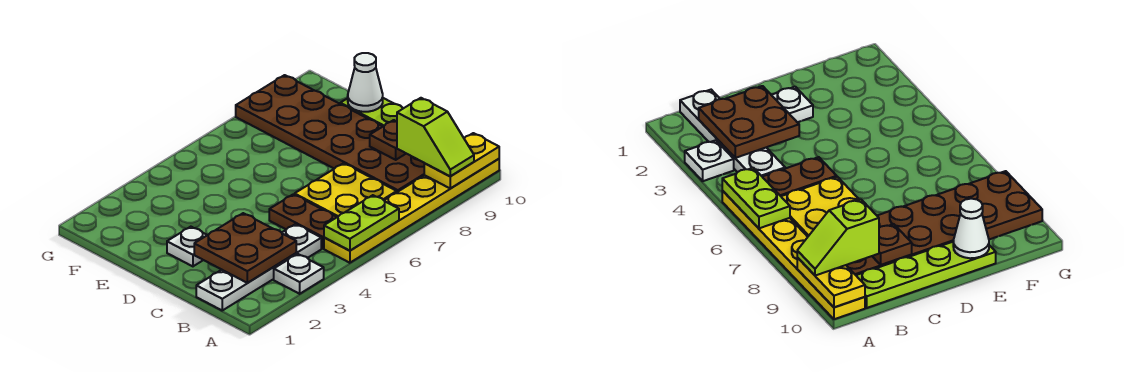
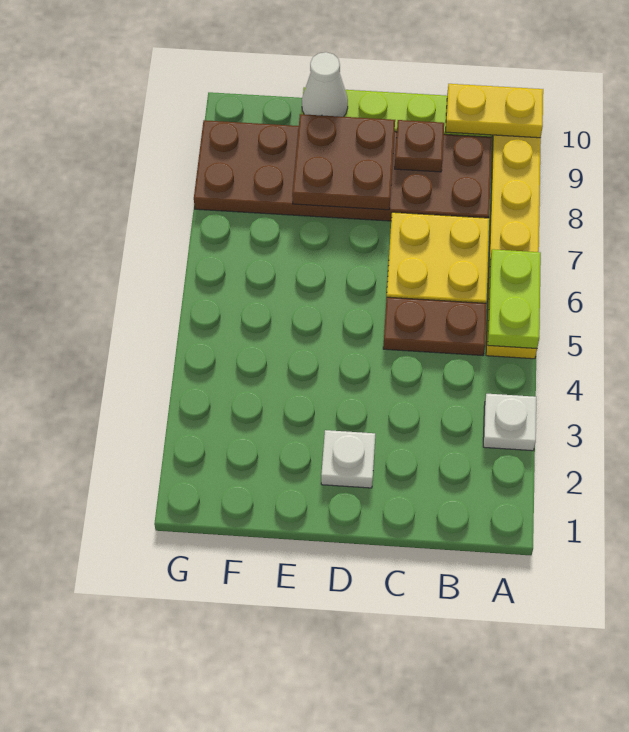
yellow 1x2 plate [424,133,499,189] -> yellow 1x2 plate turned to [446,84,543,138]
lime 1x2 slope [397,98,474,176] -> none
white 1x4 plate [196,224,321,310] -> none
brown 2x2 plate [194,213,296,283] -> brown 2x2 plate moved to [292,114,395,210]

